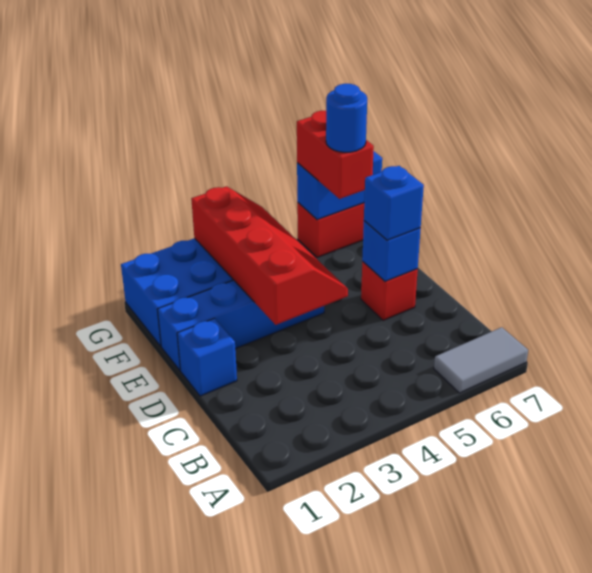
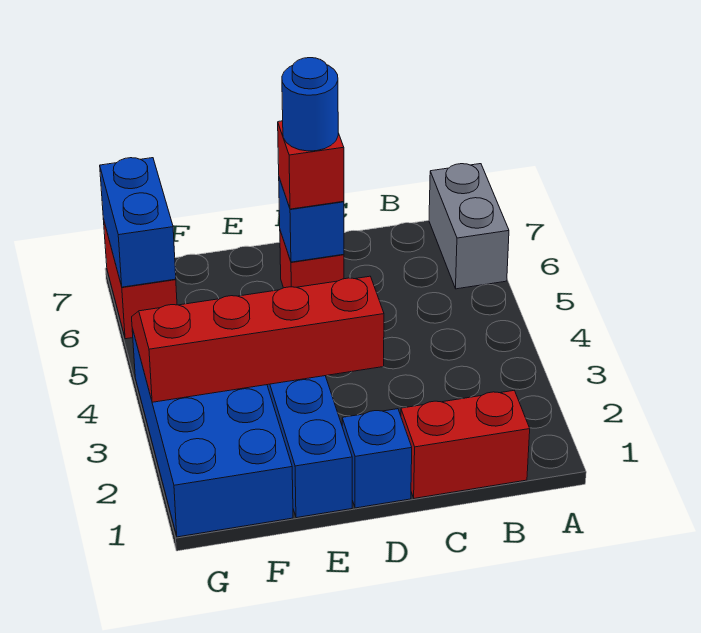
grey 1x2 tile [434,327,528,393] -> grey 1x2 brick [429,164,509,289]
blue 1x1 brick [364,166,424,240] -> red 1x1 brick [278,121,344,209]
red 1x2 brick [297,111,374,199] -> red 1x2 brick moved to [401,391,530,498]
blue 1x1 round brick [326,84,367,152] -> blue 1x1 round brick moved to [282,58,338,151]

